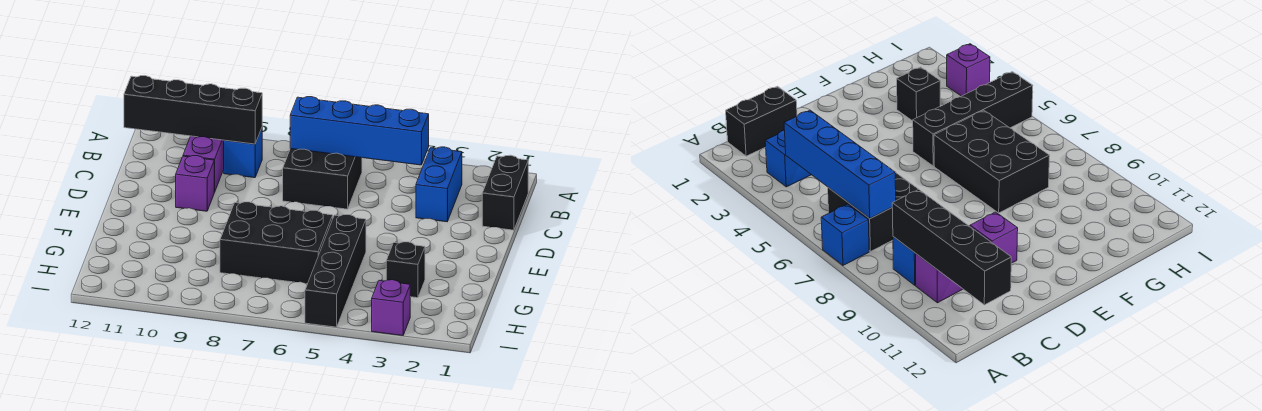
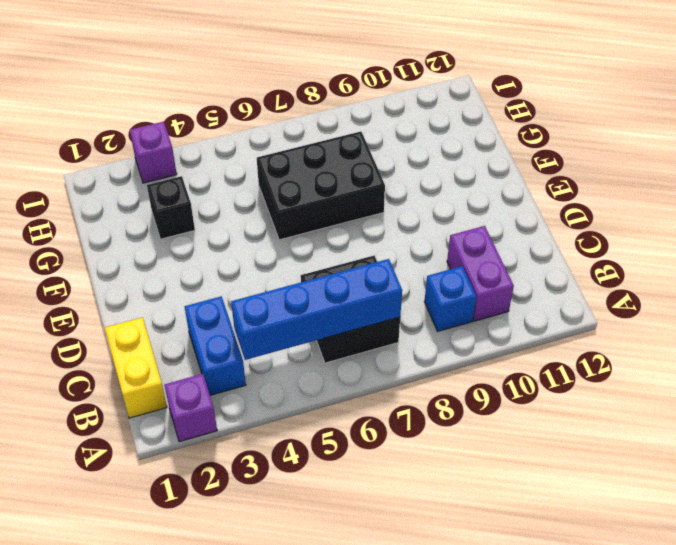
blue 1x1 brick [821,204,869,265] -> none
black 1x2 brick [482,155,528,230] -> yellow 1x2 brick [105,317,167,418]
black 1x4 brick [124,76,262,144] -> none
purple 1x1 brick [176,156,214,211] -> purple 1x1 brick moved to [164,374,217,442]
black 1x4 brick [305,215,366,327] -> none

